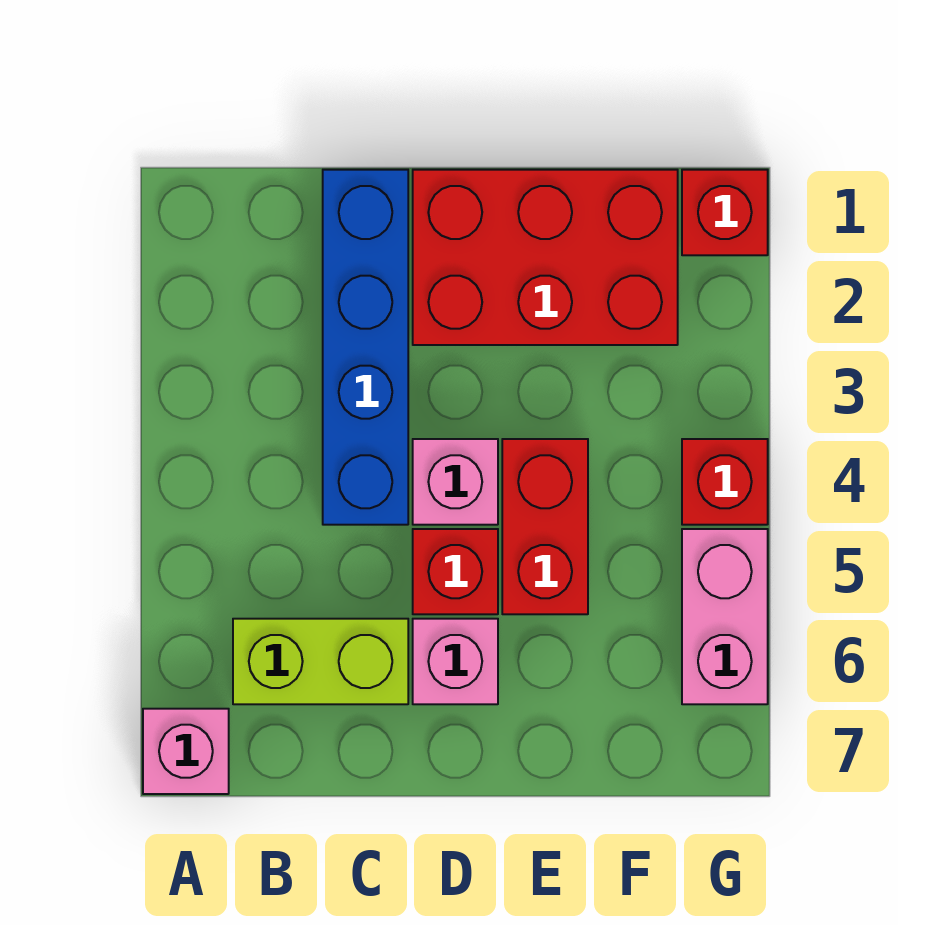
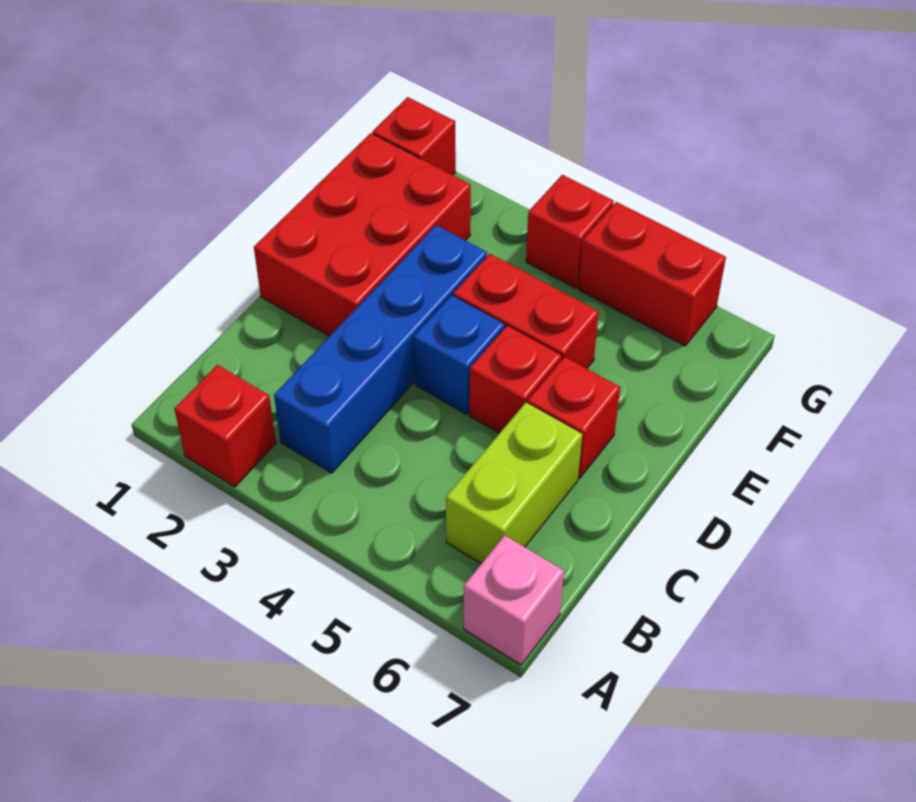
none -> red 1x1 brick [174,365,276,487]
blue 1x4 brick [323,170,408,525] -> blue 1x4 brick turned to [274,225,487,473]
pink 1x1 brick [413,439,498,525] -> blue 1x1 brick [414,295,504,414]
pink 1x1 brick [413,619,498,704] -> red 1x1 brick [528,357,620,479]
pink 1x2 brick [682,529,768,704] -> red 1x2 brick [579,202,726,346]

